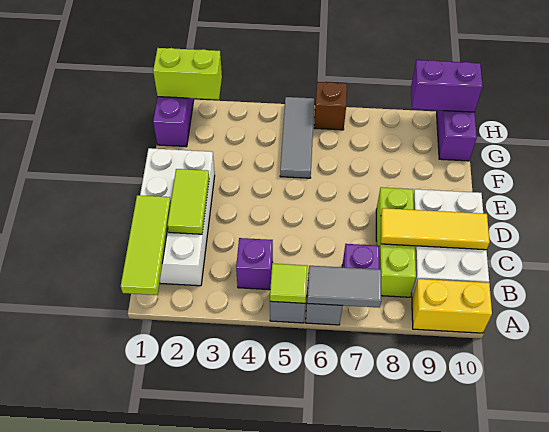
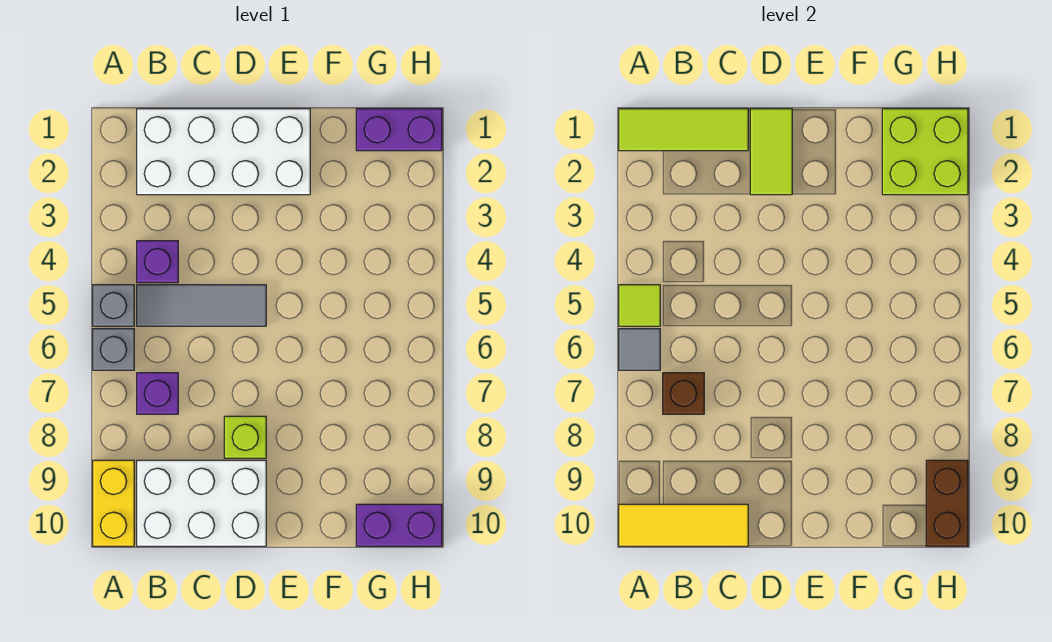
grey 1x2 tile [307,266,381,308] -> grey 1x1 tile [619,329,660,370]
lime 1x3 brick [376,187,416,297] -> lime 1x1 brick [224,416,266,458]
lime 1x2 tile [167,169,209,234] -> lime 1x2 tile turned to [750,109,792,195]
yellow 1x3 tile [381,208,490,250] -> yellow 1x3 tile turned to [619,504,748,546]
grey 1x3 tile [280,97,314,178] -> grey 1x3 tile moved to [137,285,266,326]
lime 1x2 brick [153,48,222,100] -> lime 2x2 brick [882,109,968,195]
brown 1x1 brick [314,82,347,130] -> brown 1x1 brick moved to [663,373,704,414]
purple 1x2 brick [411,60,483,112] -> brown 1x2 brick [926,460,968,546]

